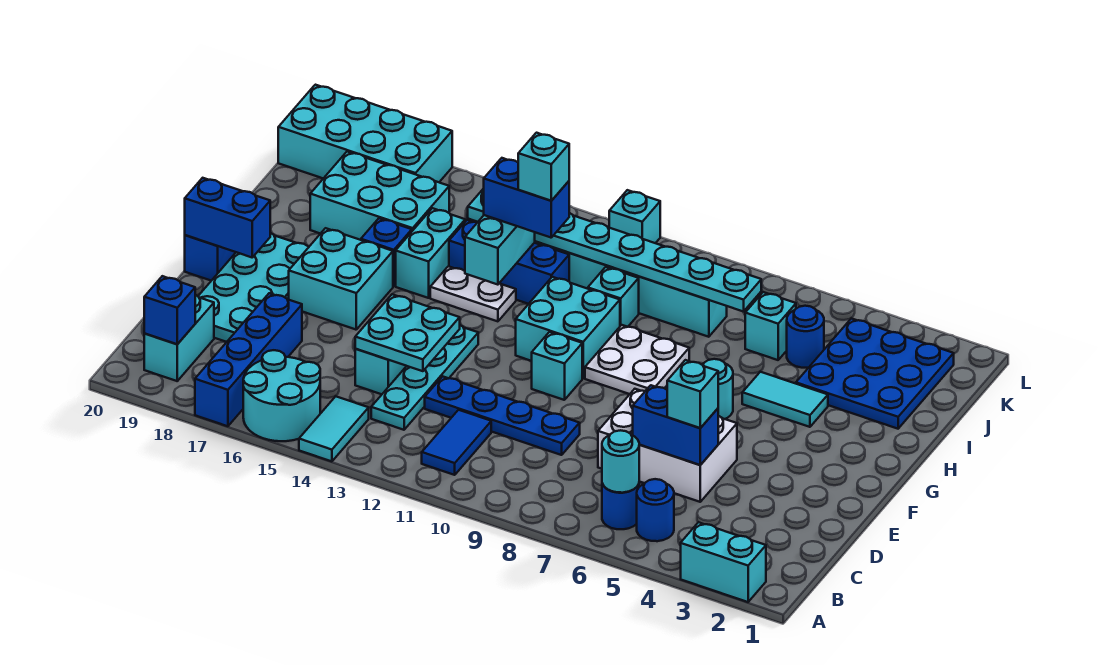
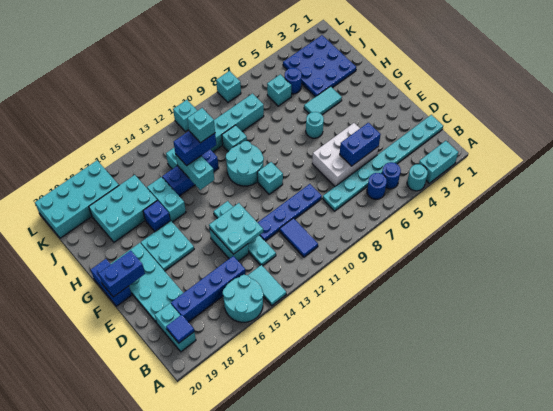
blue 1x4 brick [195,293,302,426] -> blue 1x4 brick turned to [171,256,246,322]
cyan 1x1 round brick [602,430,639,493] -> cyan 1x1 round brick moved to [407,164,428,191]
blue 1x1 brick [144,276,195,344] -> blue 1x1 tile [166,315,194,343]
cyan 1x1 brick [667,360,718,428] -> cyan 1x1 brick moved to [216,71,241,102]
cyan 2x2 brick [289,228,393,330] -> cyan 2x2 plate [141,221,194,271]
white 2x2 plate [585,325,689,394] -> none
cyan 2x2 brick [516,277,620,378] -> cyan 2x2 round brick [226,141,264,186]
white 1x2 plate [430,266,516,321] -> none
cyan 1x8 plate [468,188,761,312] -> cyan 1x8 plate moved to [323,115,443,211]

